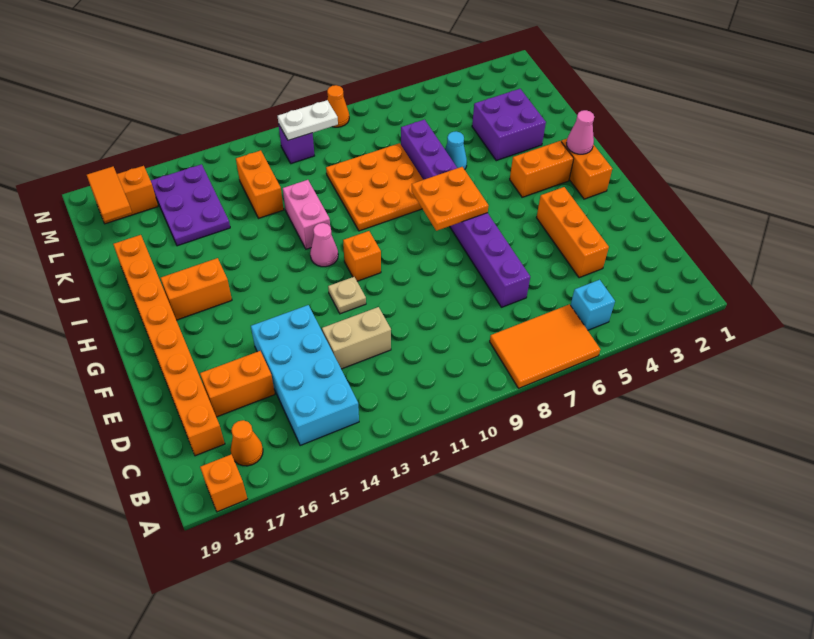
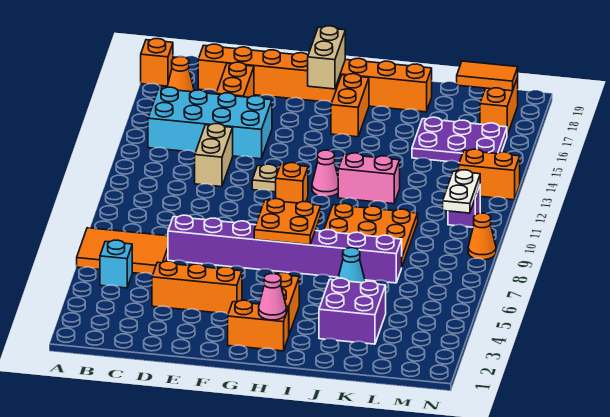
orange 2x3 tile [490,304,600,388] -> orange 2x3 tile turned to [77,228,168,275]
none -> tan 1x2 brick [308,26,345,89]
orange 1x2 brick [236,150,284,218] -> orange 1x2 brick moved to [459,149,520,200]

